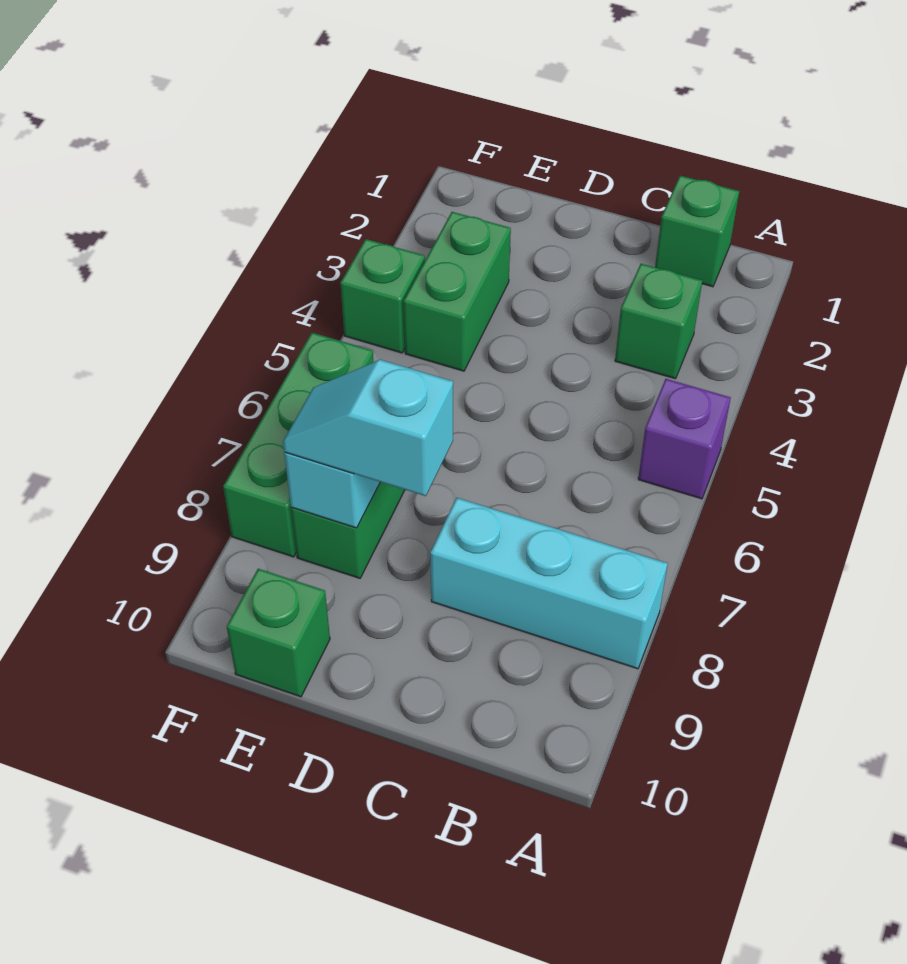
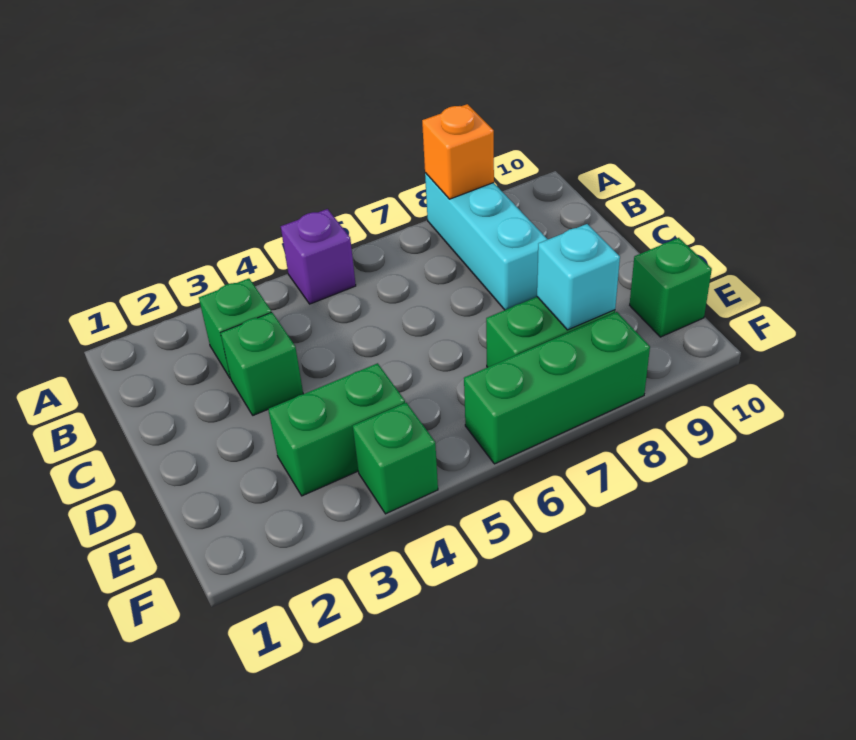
none -> orange 1x1 brick [422,104,494,199]
green 1x1 brick [655,176,739,287] -> green 1x1 brick moved to [221,312,303,415]
cyan 1x2 slope [283,360,453,496] -> none

